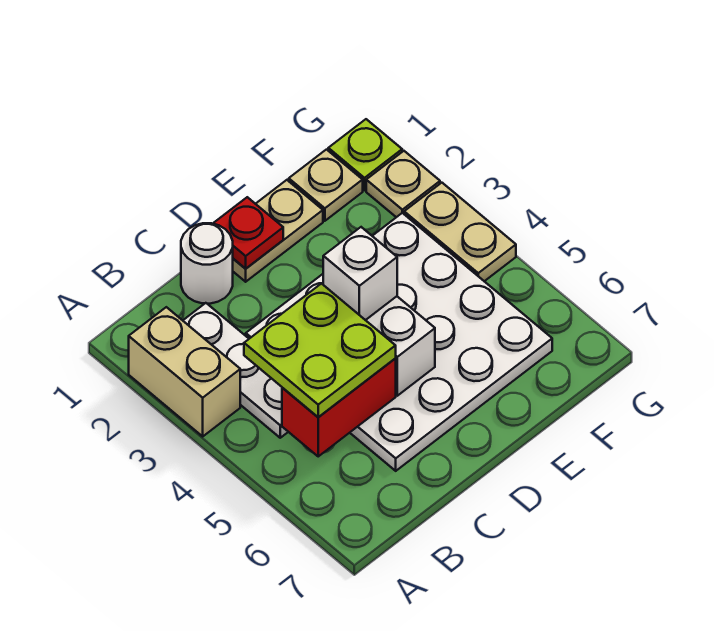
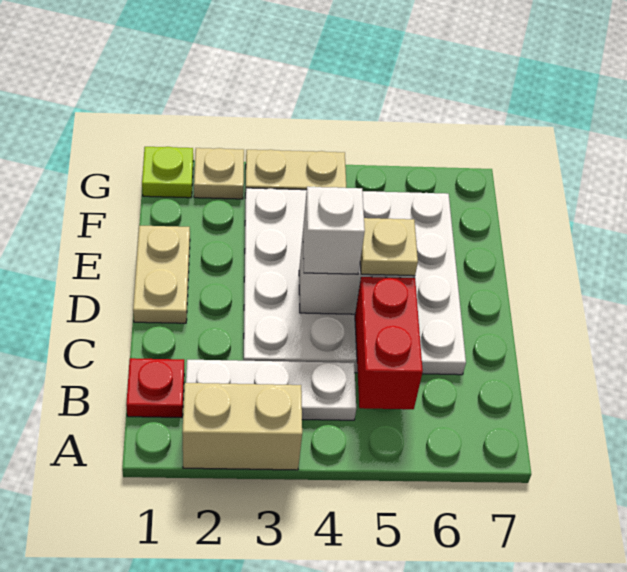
lime 2x2 plate [244,283,396,417] -> none
white 1x1 round brick [181,223,233,304] -> none
red 1x1 plate [213,197,283,268] -> red 1x1 plate moved to [126,358,184,418]
tan 1x1 plate [289,150,363,221] -> tan 1x1 plate moved to [360,218,418,276]

